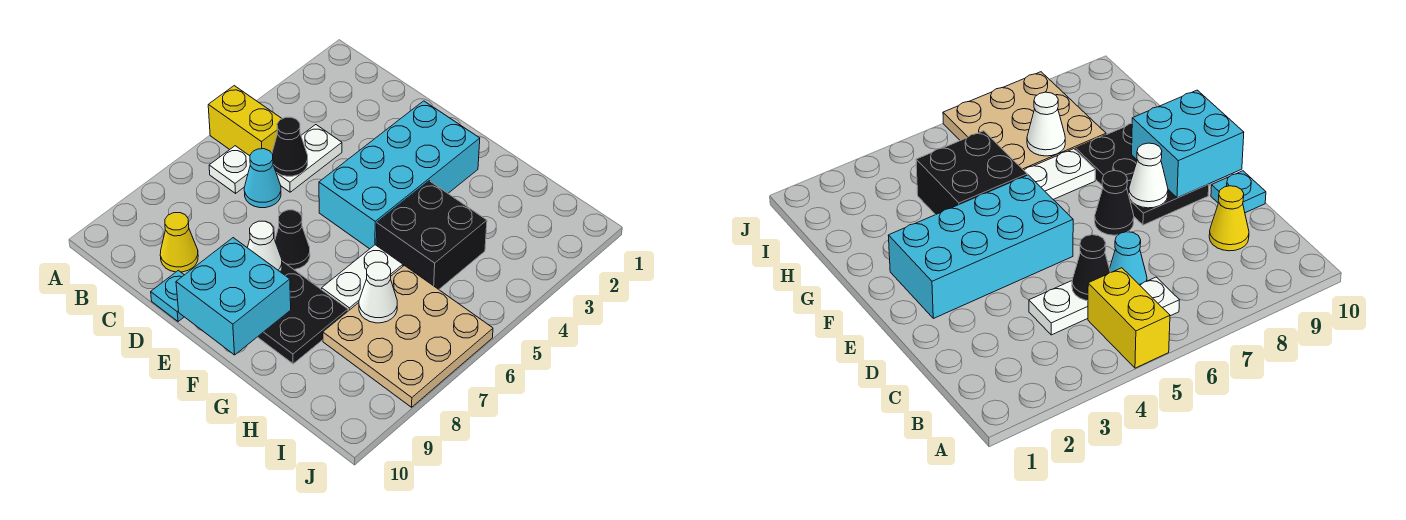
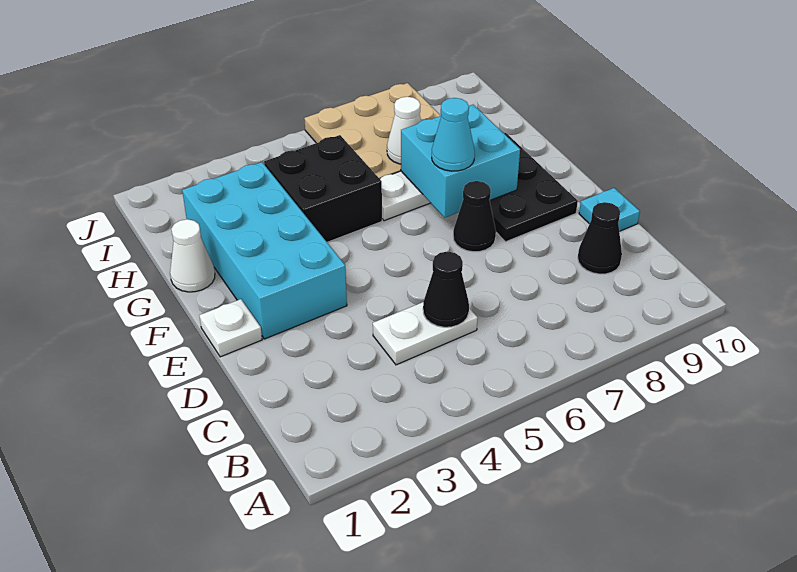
yellow 1x2 brick [208,86,282,156] -> none
white 1x1 plate [209,146,250,193] -> white 1x1 plate moved to [199,299,262,357]
cyan 1x1 cone [244,149,281,208] -> cyan 1x1 cone moved to [432,98,475,171]
yellow 1x1 cone [160,213,198,272] -> black 1x1 cone [578,202,622,274]
cyan 2x4 brick [319,101,480,249] -> cyan 2x4 brick turned to [182,162,347,339]
white 1x1 cone [247,221,282,272] -> white 1x1 cone moved to [170,219,215,292]
cyan 2x2 brick [176,238,291,355] -> cyan 2x2 brick moved to [401,105,520,218]

